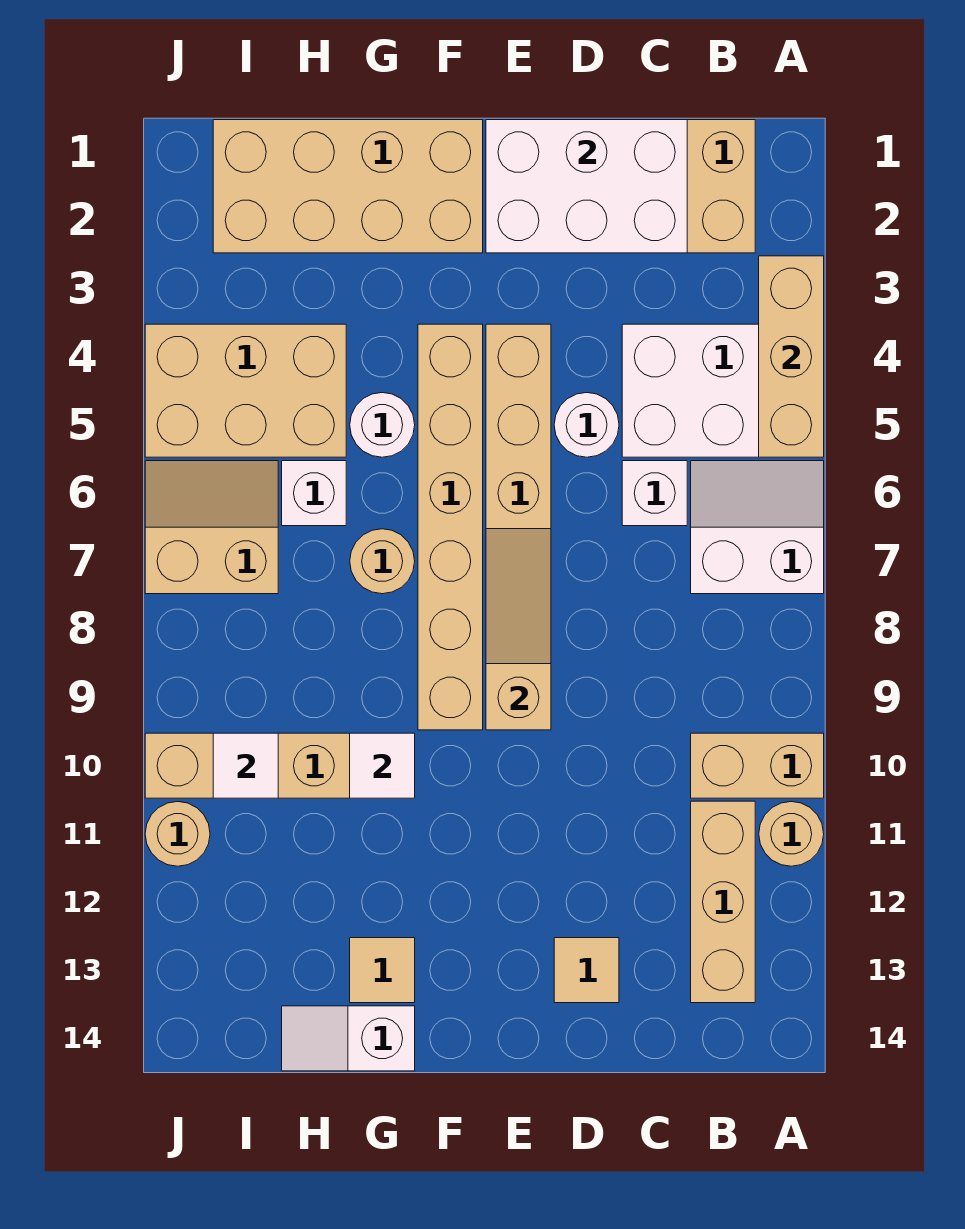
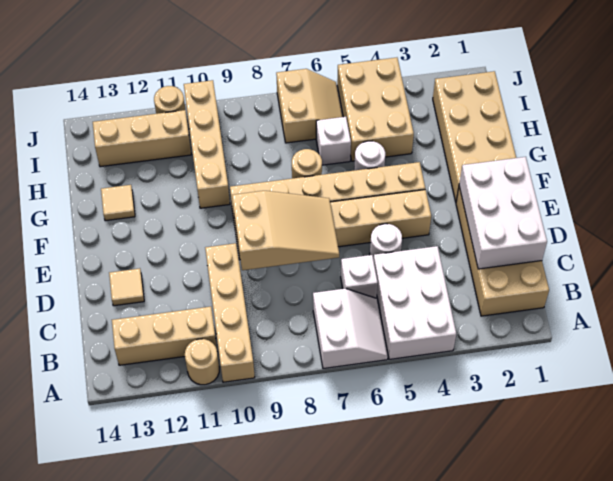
tan 1x3 brick [759,256,824,457] -> tan 1x3 brick moved to [93,110,191,167]
tan 1x2 brick [691,733,824,798] -> tan 1x4 brick [205,243,255,382]
tan 1x3 slope [486,529,551,730] -> tan 2x3 slope [232,191,339,270]
white 1x1 tile [350,733,415,798] -> none
white 1x2 slope [282,1006,415,1071] -> none
white 1x1 tile [213,733,278,798] -> none

